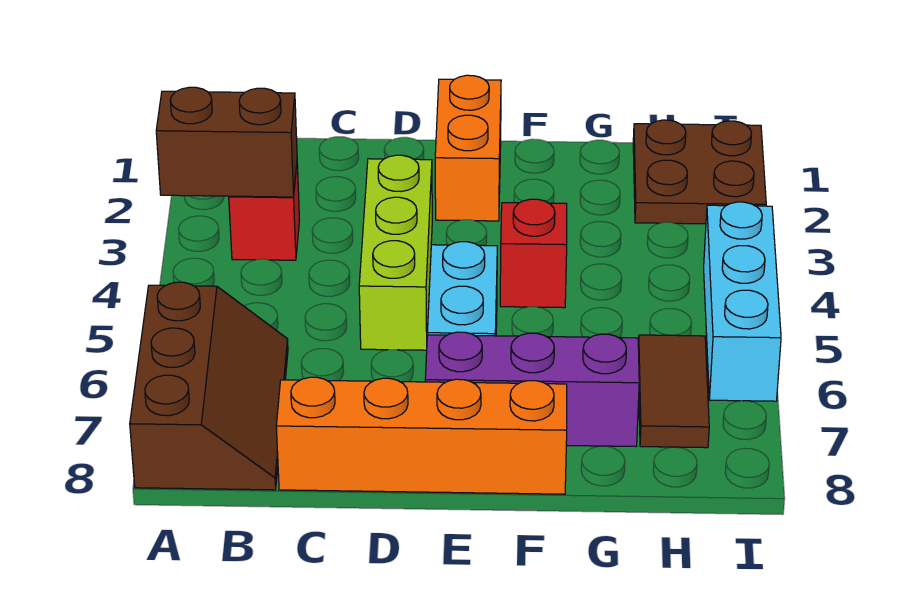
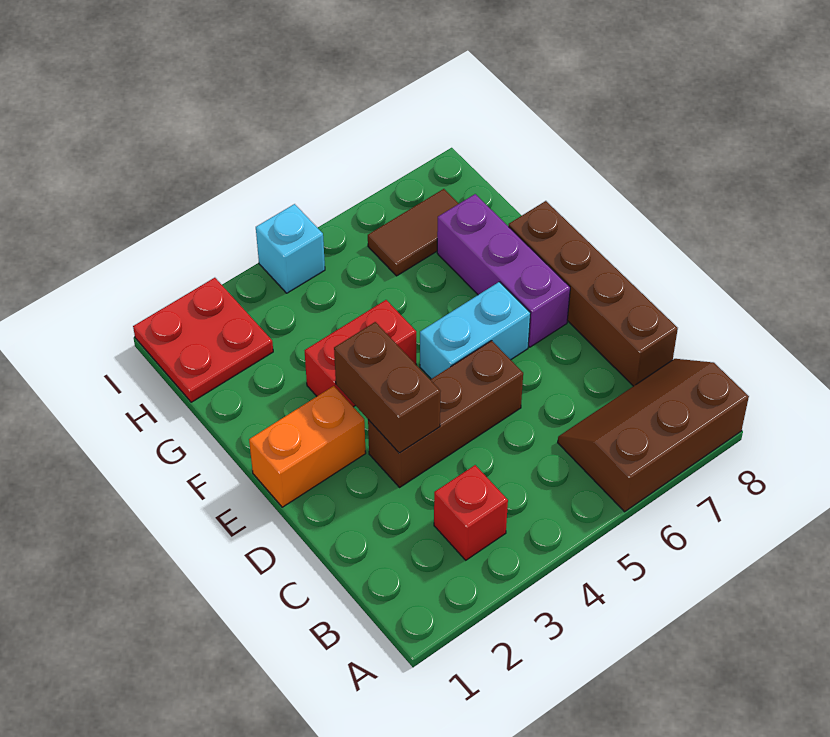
brown 1x2 brick [156,87,297,197] -> brown 1x2 brick moved to [334,322,441,453]
orange 1x4 brick [276,377,567,494] -> brown 1x4 brick [509,201,678,386]
lime 1x3 brick [359,155,432,350] -> brown 1x3 brick [368,341,523,487]
red 1x1 brick [500,199,567,308] -> red 1x2 brick [305,300,416,407]
brown 2x2 plate [633,120,766,224] -> red 2x2 plate [133,278,273,402]
cyan 1x3 brick [704,202,781,401] -> cyan 1x1 brick [256,204,325,293]

